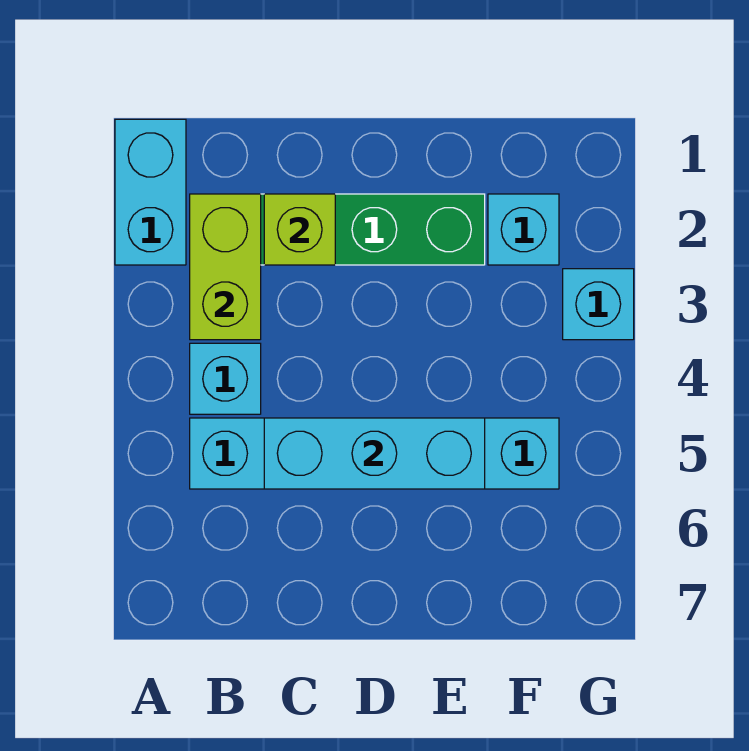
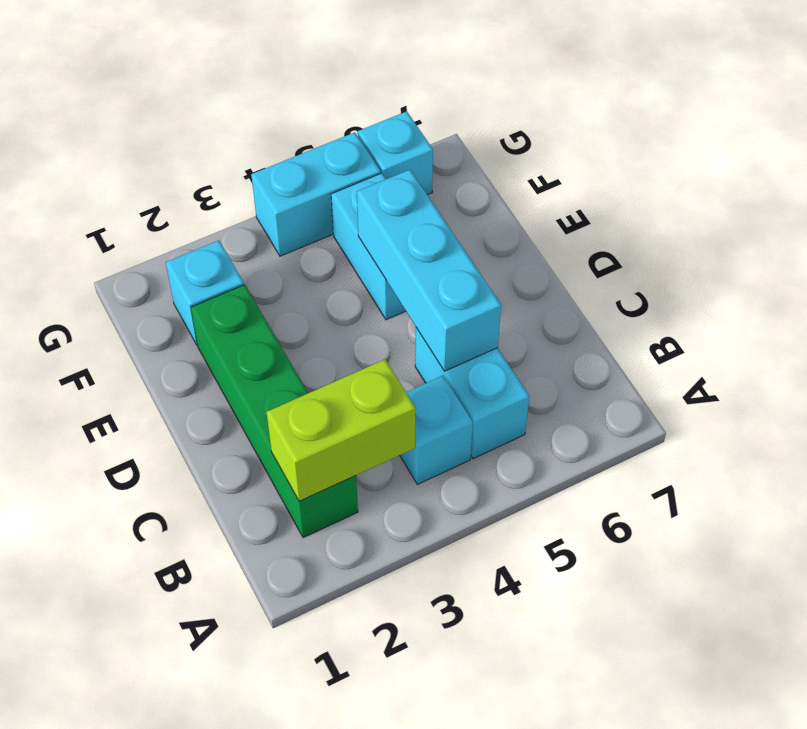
cyan 1x2 brick [115,119,186,265] -> cyan 1x2 brick moved to [251,132,381,256]
lime 1x1 brick [264,194,335,265] -> none
cyan 1x1 brick [563,269,634,340] -> cyan 1x1 brick moved to [358,111,433,195]

